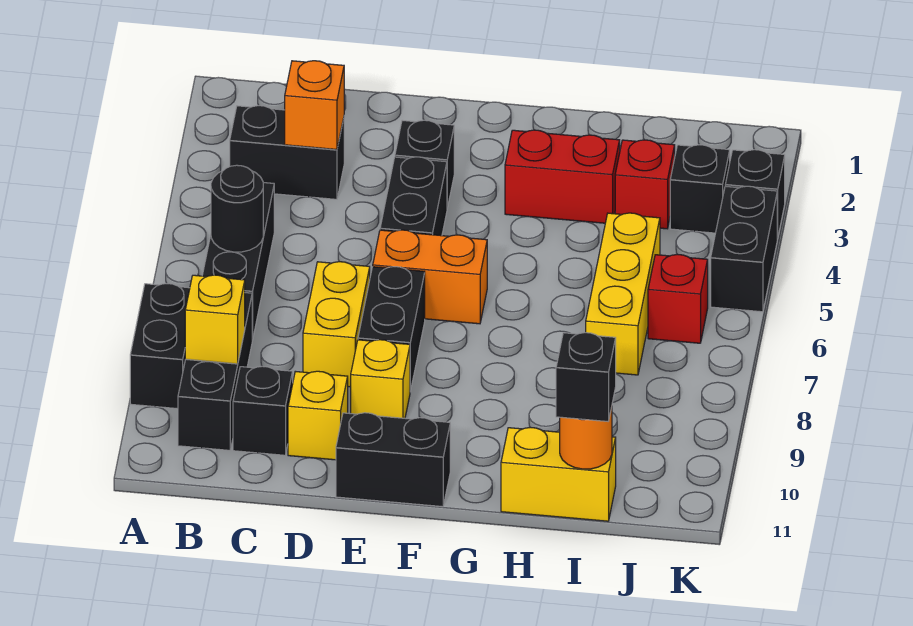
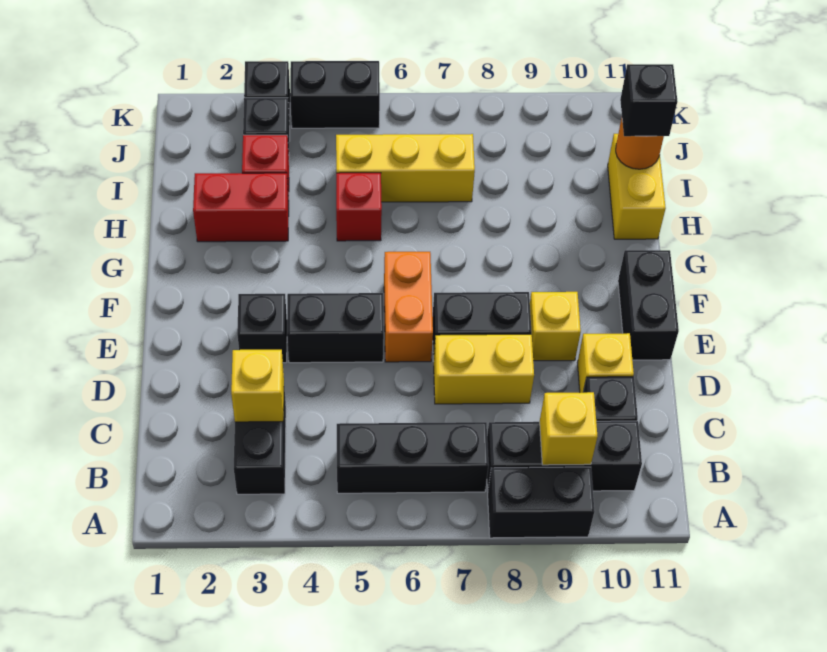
black 1x1 round brick [211,165,263,252] -> none
orange 1x1 brick [285,61,344,150] -> yellow 1x1 brick [231,350,284,422]
red 1x2 brick [505,130,620,223] -> red 1x2 brick turned to [193,173,289,242]
red 1x1 brick [648,254,708,343] -> red 1x1 brick moved to [336,173,382,241]

